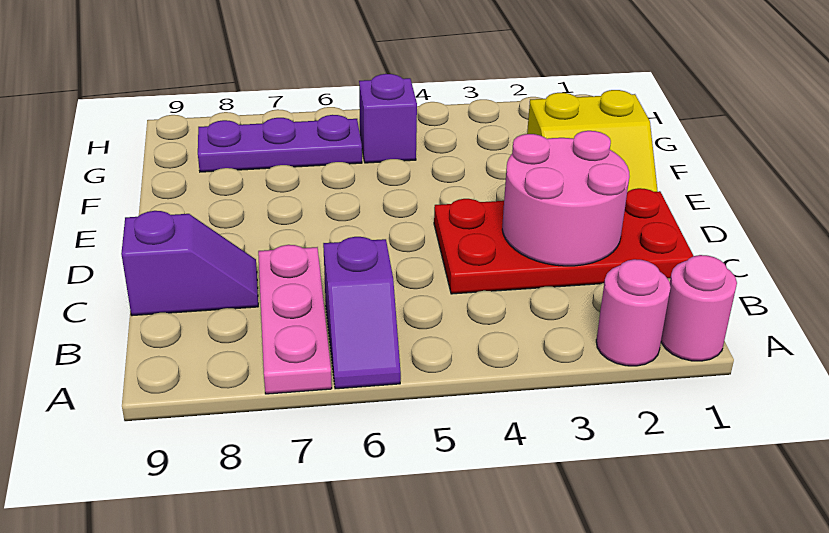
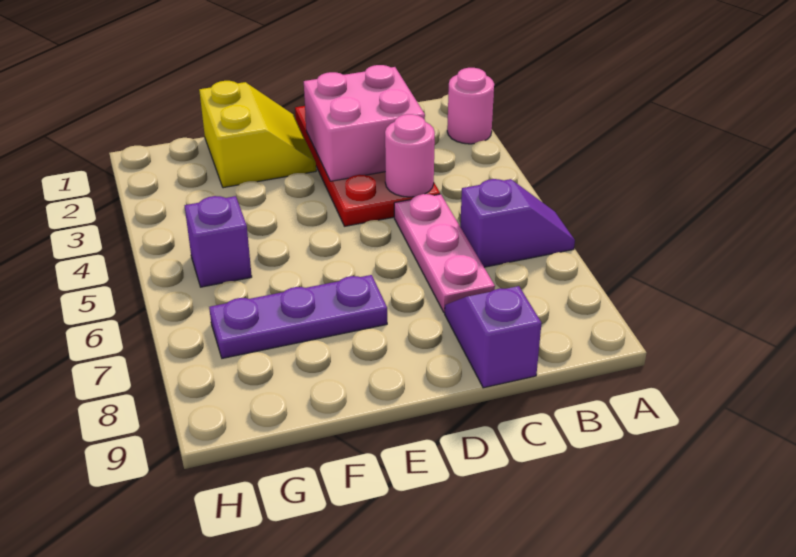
pink 1x1 round brick [661,255,737,361] -> pink 1x1 round brick moved to [385,114,435,197]
pink 1x3 plate [258,245,332,394] -> pink 1x3 plate turned to [394,194,495,313]
pink 2x2 round brick [502,131,630,266] -> pink 2x2 brick [304,65,425,181]
purple 1x3 plate [198,115,362,172] -> purple 1x3 plate turned to [209,275,387,358]

